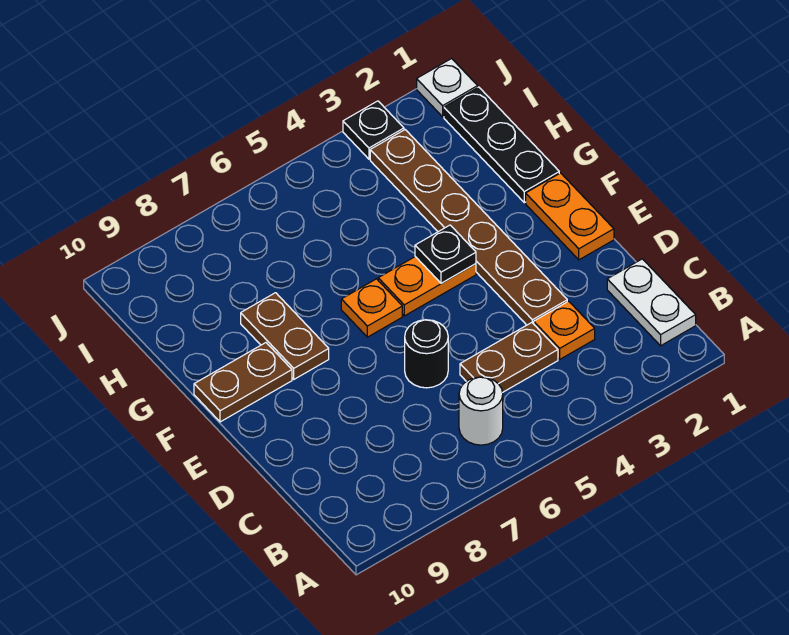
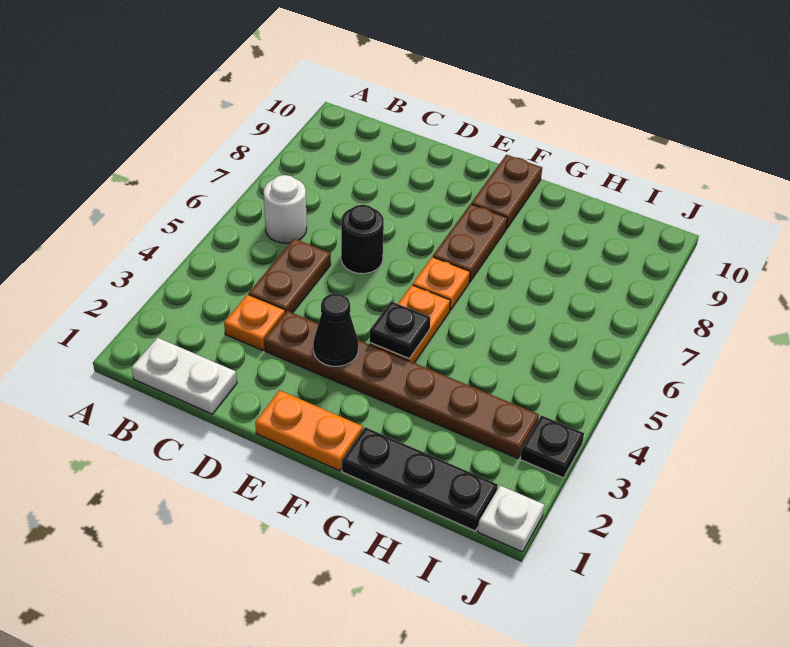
none -> black 1x1 cone [313,293,358,366]
brown 1x2 plate [241,293,329,379] -> brown 1x2 plate turned to [433,204,508,282]

